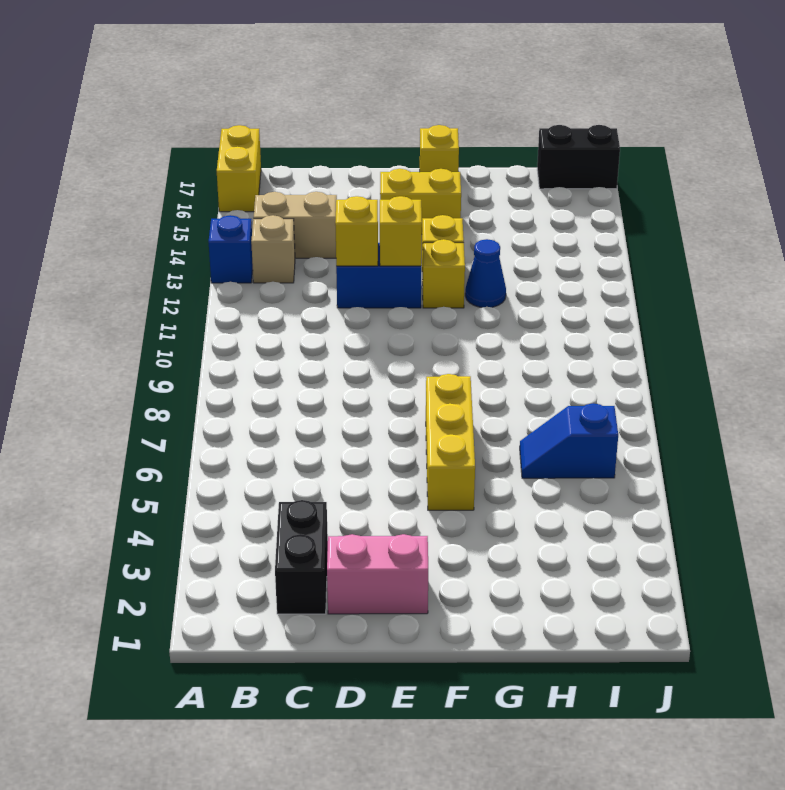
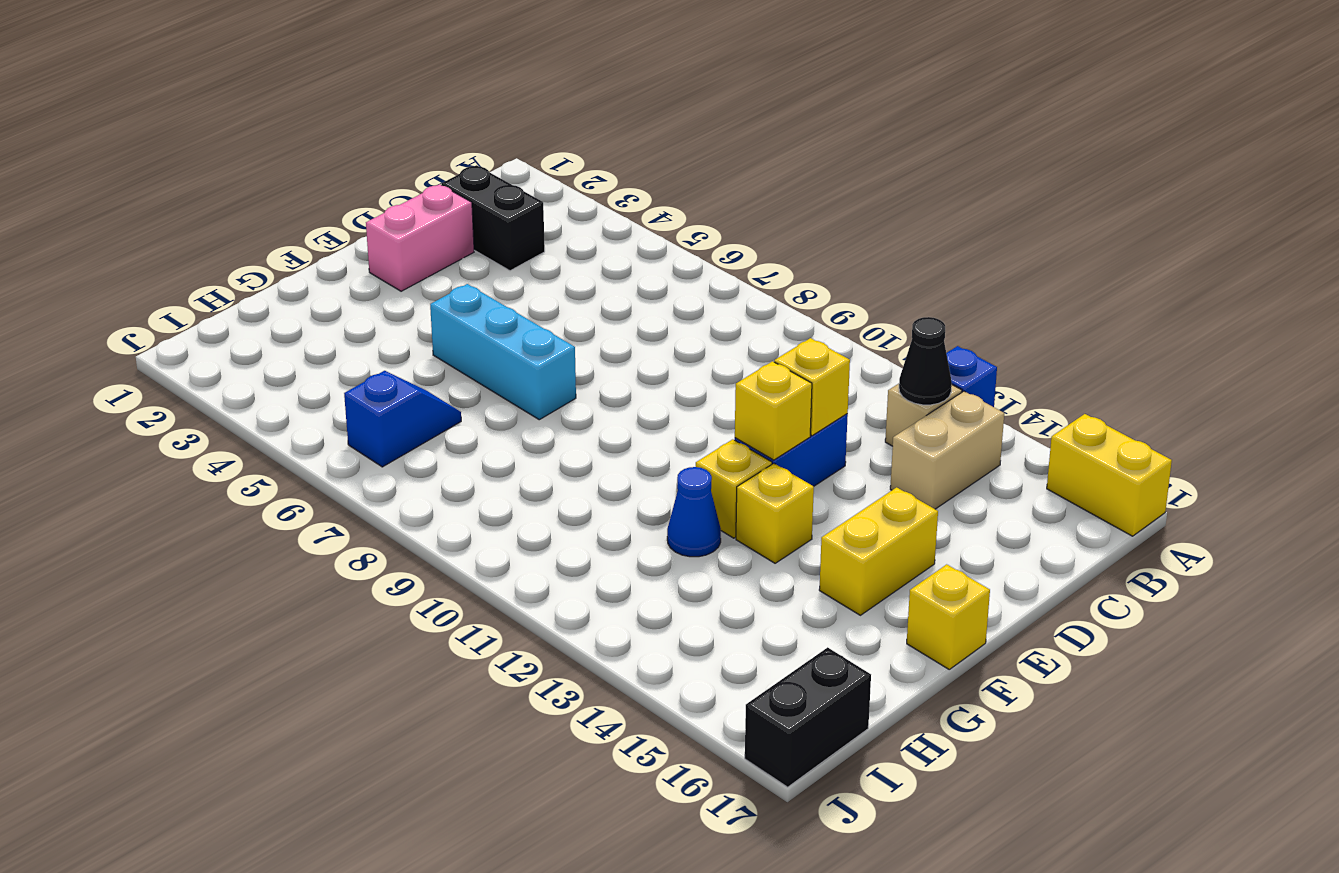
none -> black 1x1 cone [899,317,952,405]
yellow 1x3 brick [426,374,475,510] -> cyan 1x3 brick [430,284,576,420]

